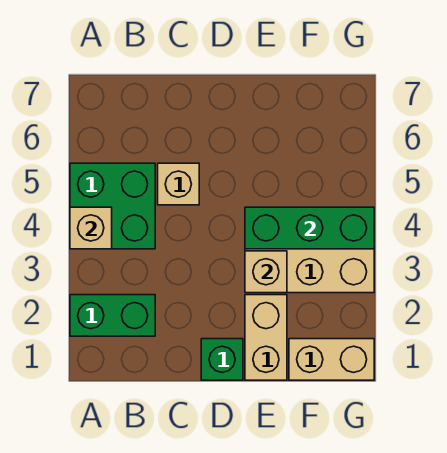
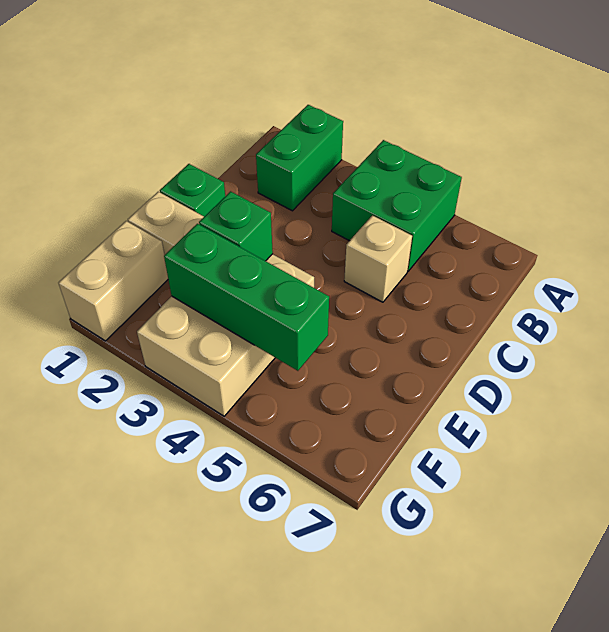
tan 1x1 brick [70,207,112,249] -> none
tan 1x1 brick [245,251,287,293] -> green 1x1 brick [199,191,273,261]
green 1x3 brick [245,207,374,249] -> green 1x3 brick turned to [164,224,329,371]

